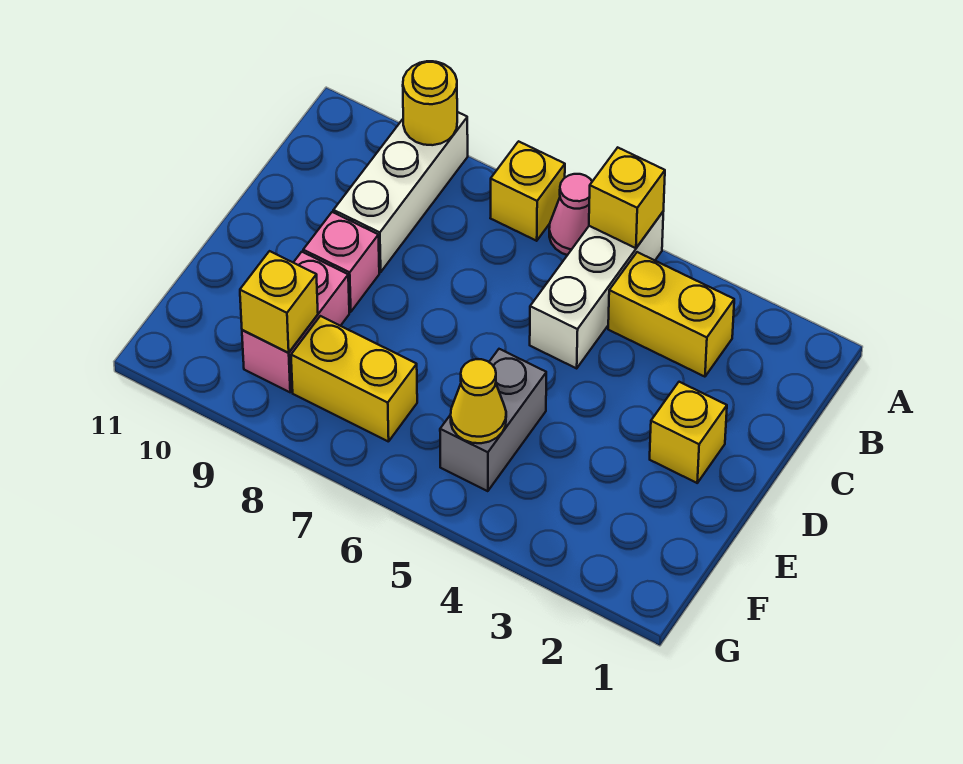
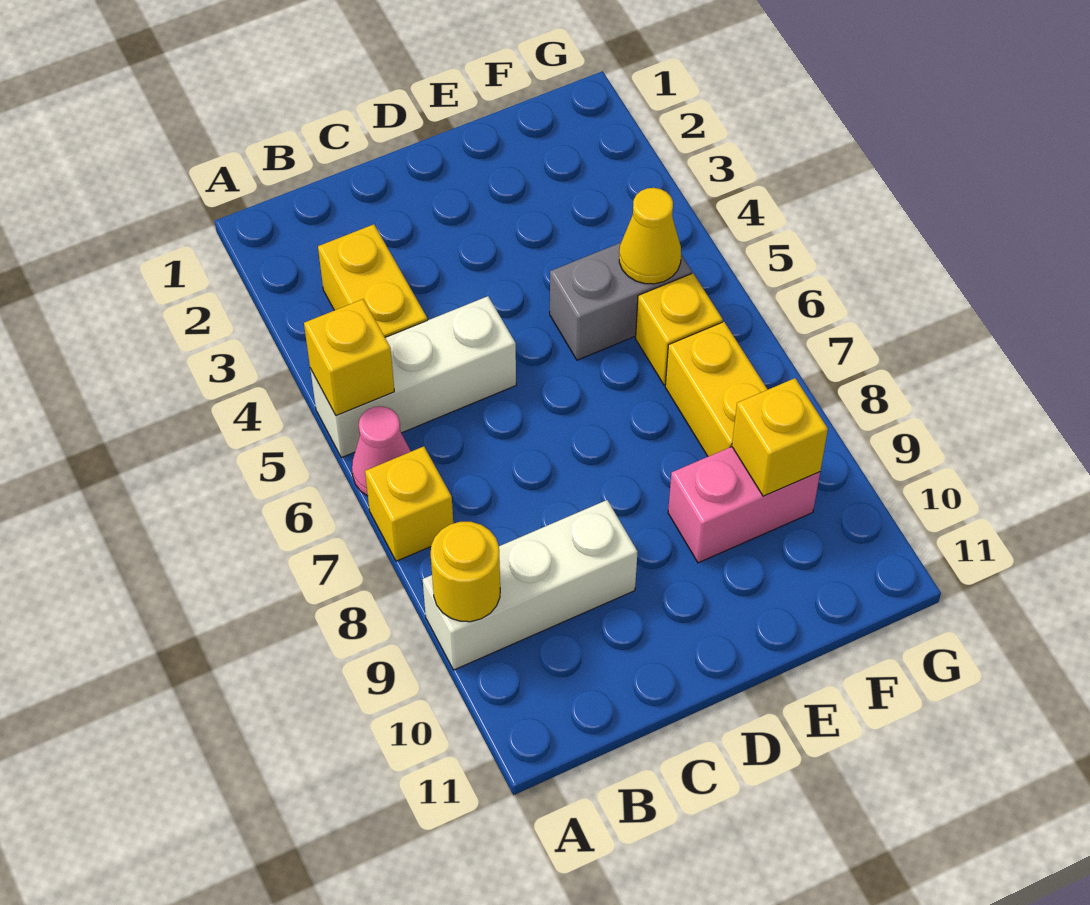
yellow 1x1 brick [650,382,727,483] -> yellow 1x1 brick moved to [636,273,723,385]
pink 1x1 brick [303,212,379,312] -> none

